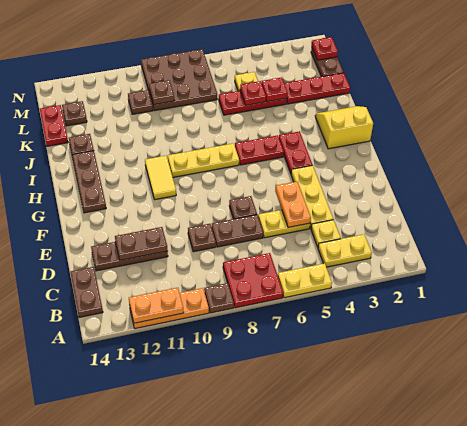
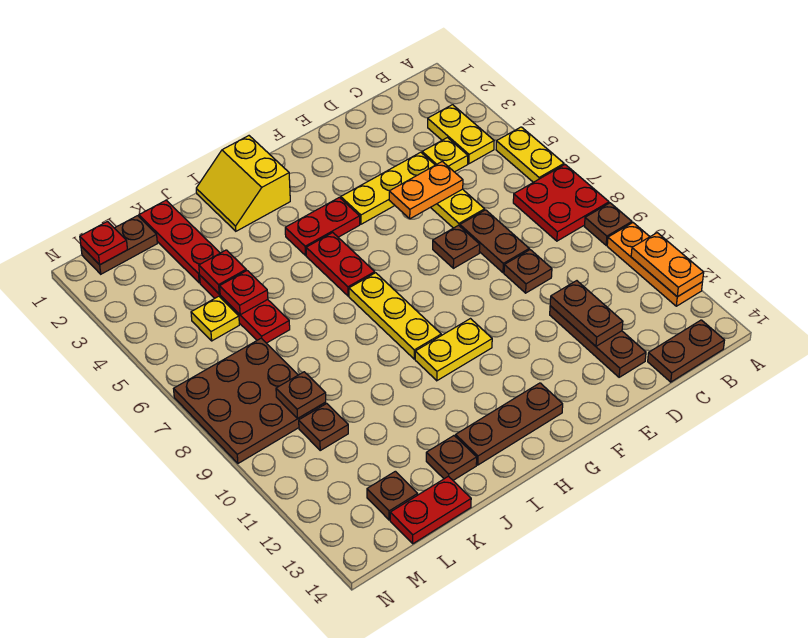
yellow 1x2 tile [145,156,176,200] -> yellow 1x2 plate [415,319,492,381]

